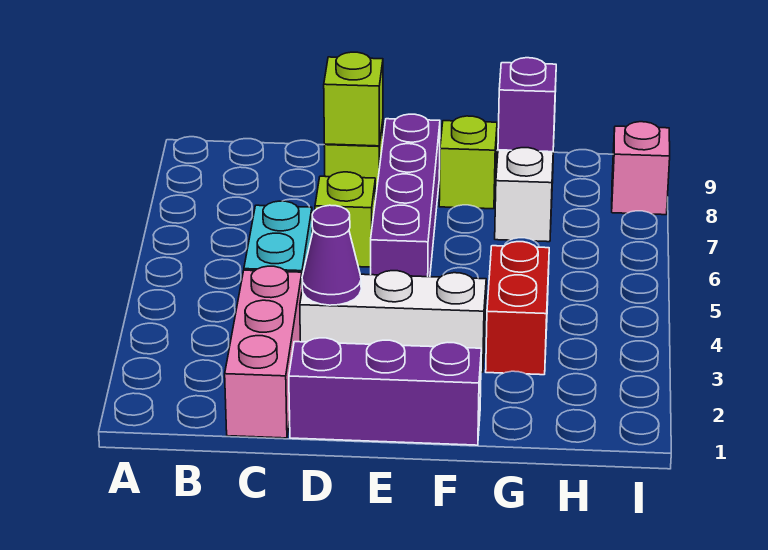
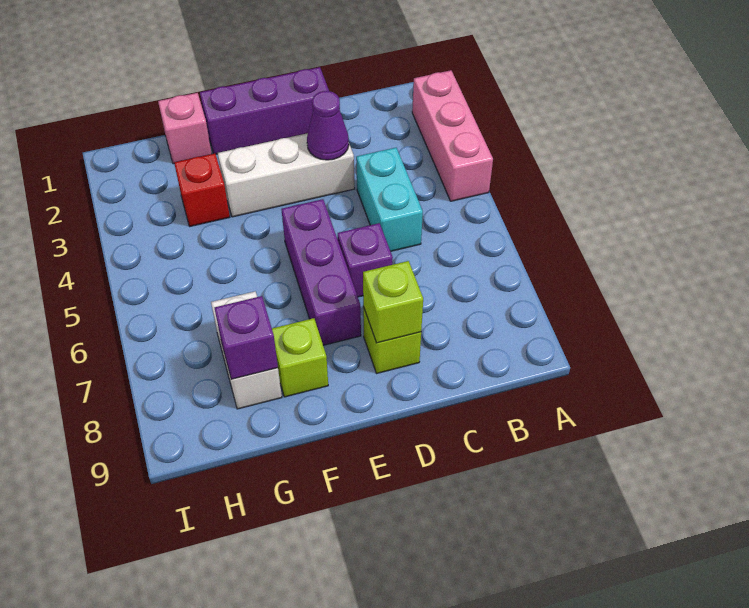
pink 1x3 brick [225,266,302,438] -> pink 1x3 brick moved to [412,70,493,201]
lime 1x1 brick [315,172,375,267] -> purple 1x1 brick [338,223,393,297]
purple 1x4 brick [371,114,440,277] -> purple 1x3 brick [282,199,361,345]
red 1x2 brick [486,242,549,375] -> red 1x1 brick [174,153,230,226]
pink 1x1 brick [612,122,670,215] -> pink 1x1 brick moved to [158,93,212,164]

